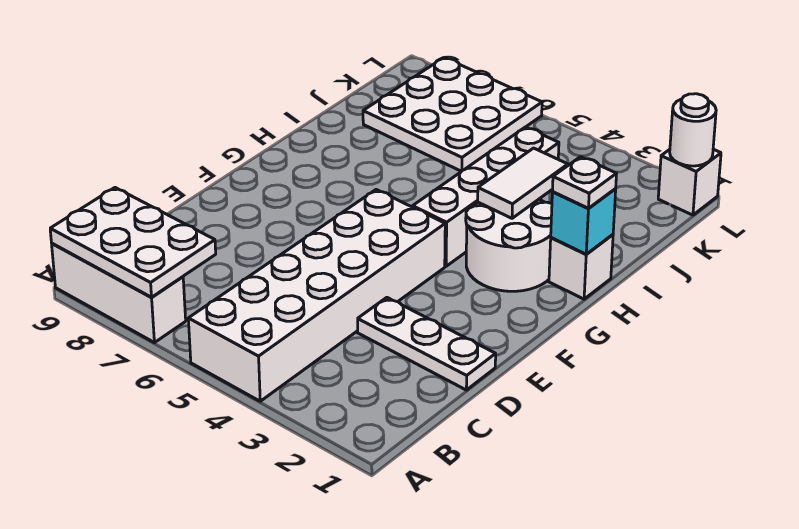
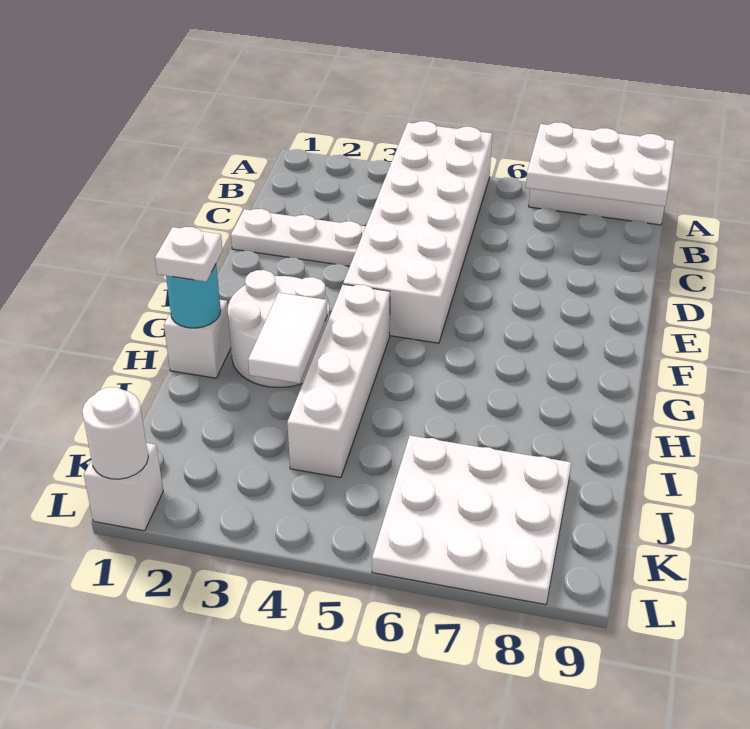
cyan 1x1 brick [551,189,616,254] -> cyan 1x1 round brick [166,264,221,328]

